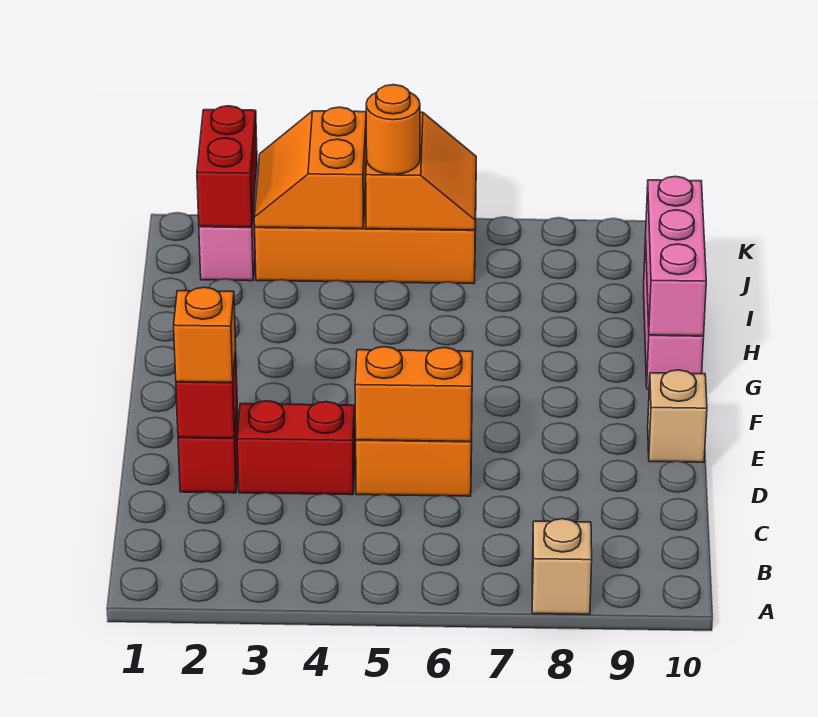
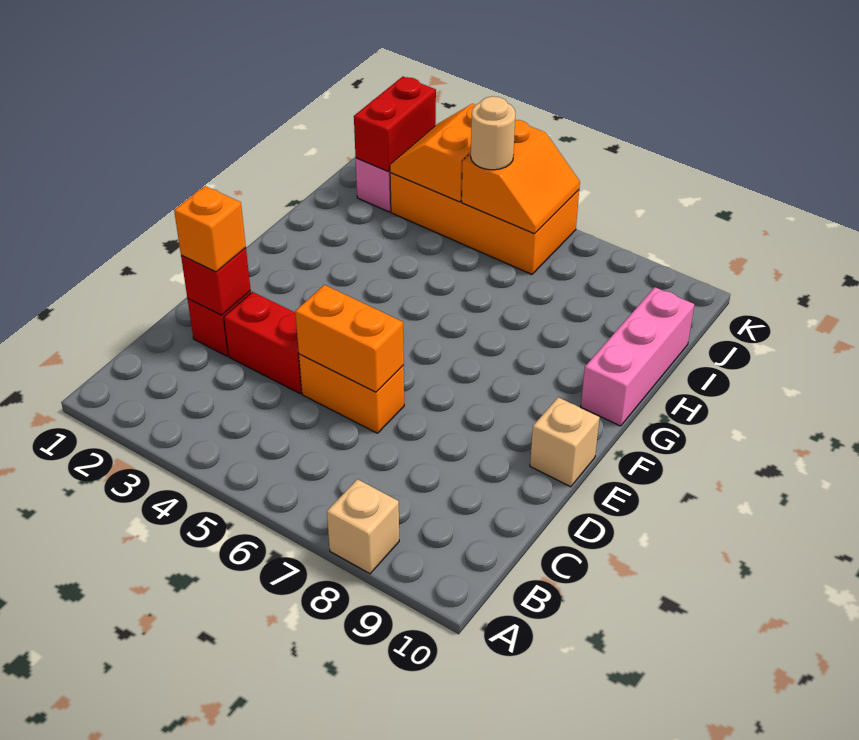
pink 1x3 brick [646,176,706,336] -> none
orange 1x1 round brick [366,85,420,175] -> tan 1x1 round brick [471,96,516,170]

